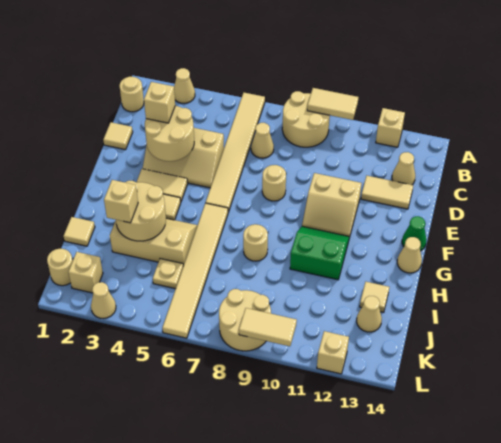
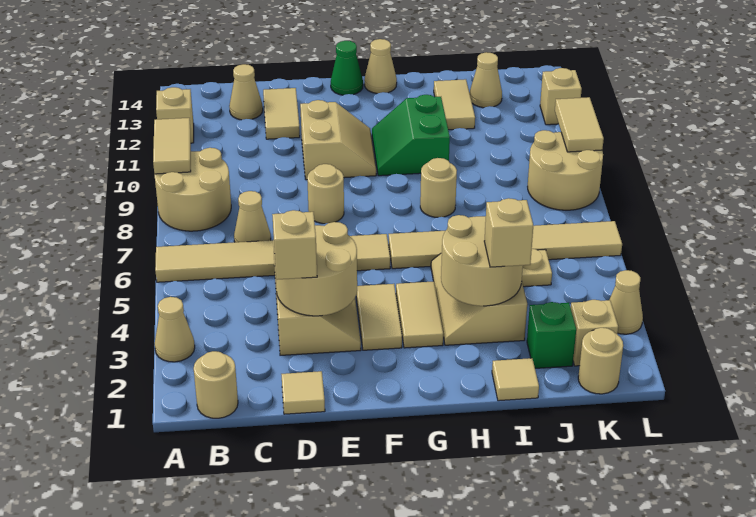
tan 1x1 tile [360,282,389,312] -> tan 1x2 tile [434,79,475,130]
none -> green 1x1 brick [527,302,576,368]

